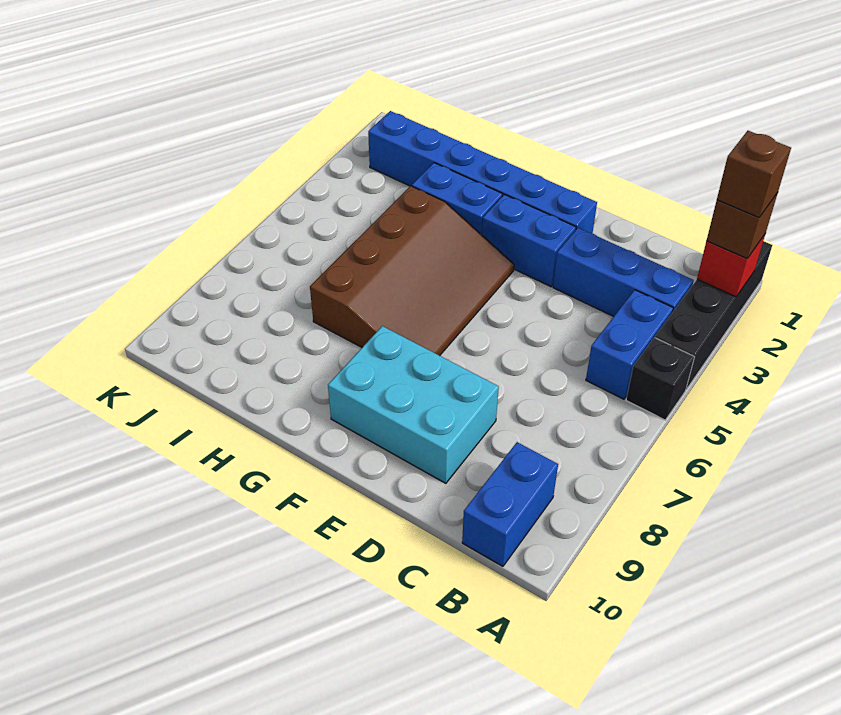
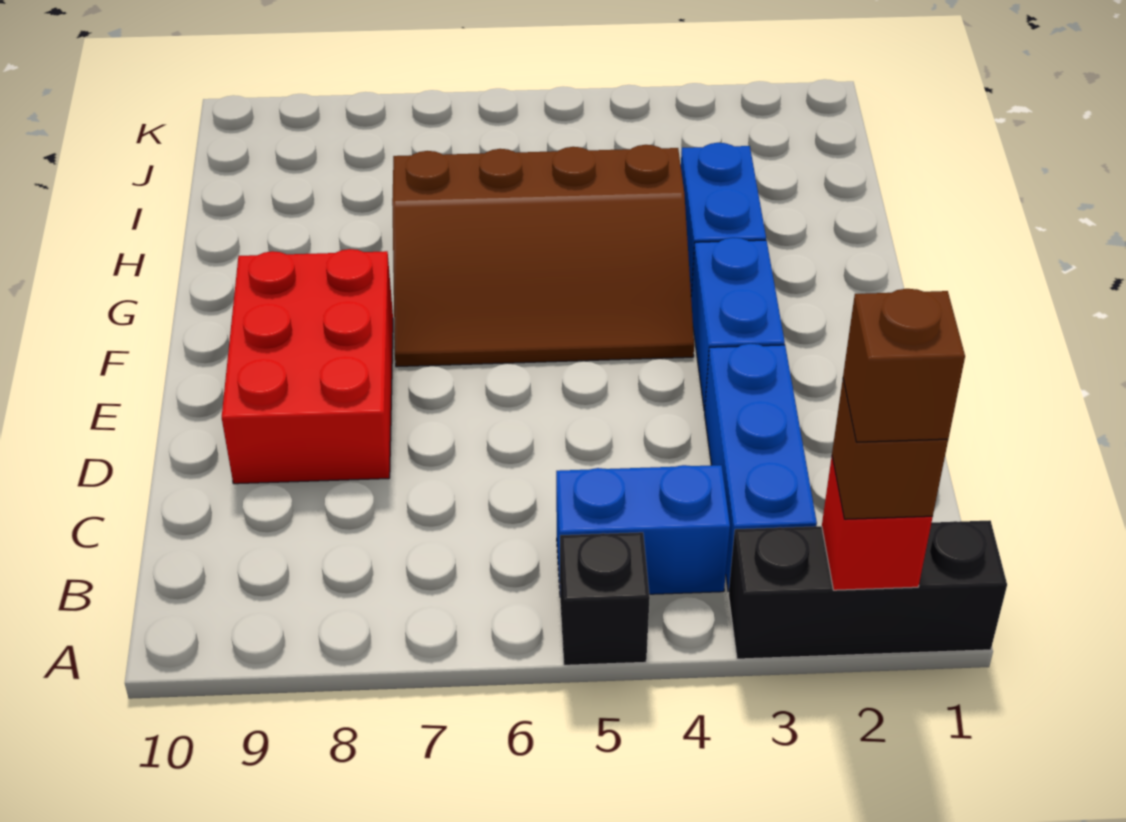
black 1x4 brick [655,241,772,390] -> black 1x3 brick [729,520,1007,659]
blue 1x2 brick [462,442,558,566] -> none
cyan 2x3 brick [328,326,499,483] -> red 2x3 brick [222,249,393,484]
blue 1x6 brick [368,111,597,233] -> none

